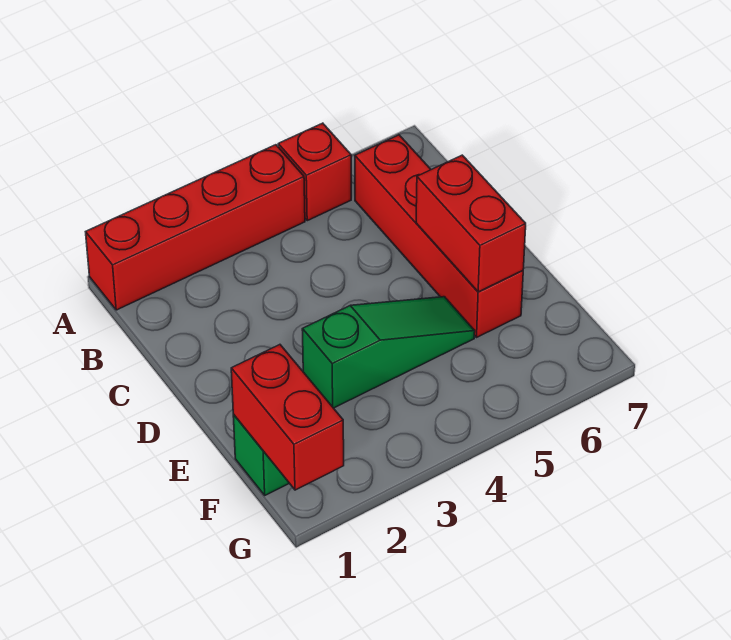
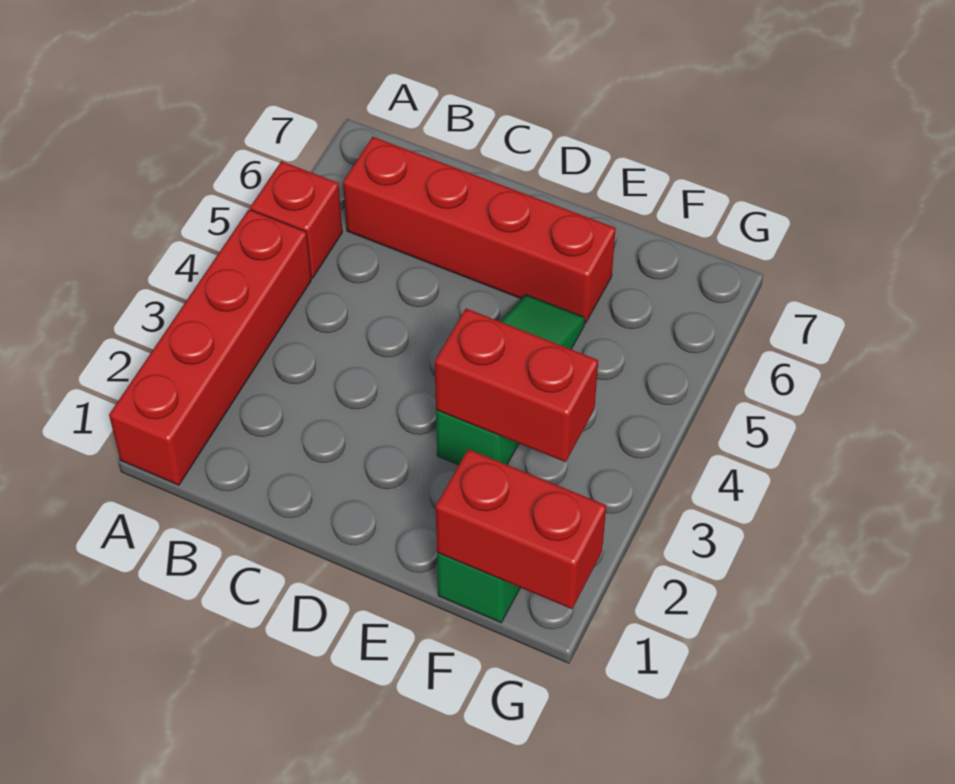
red 1x2 brick [416,155,526,292] -> red 1x2 brick moved to [435,308,598,462]

